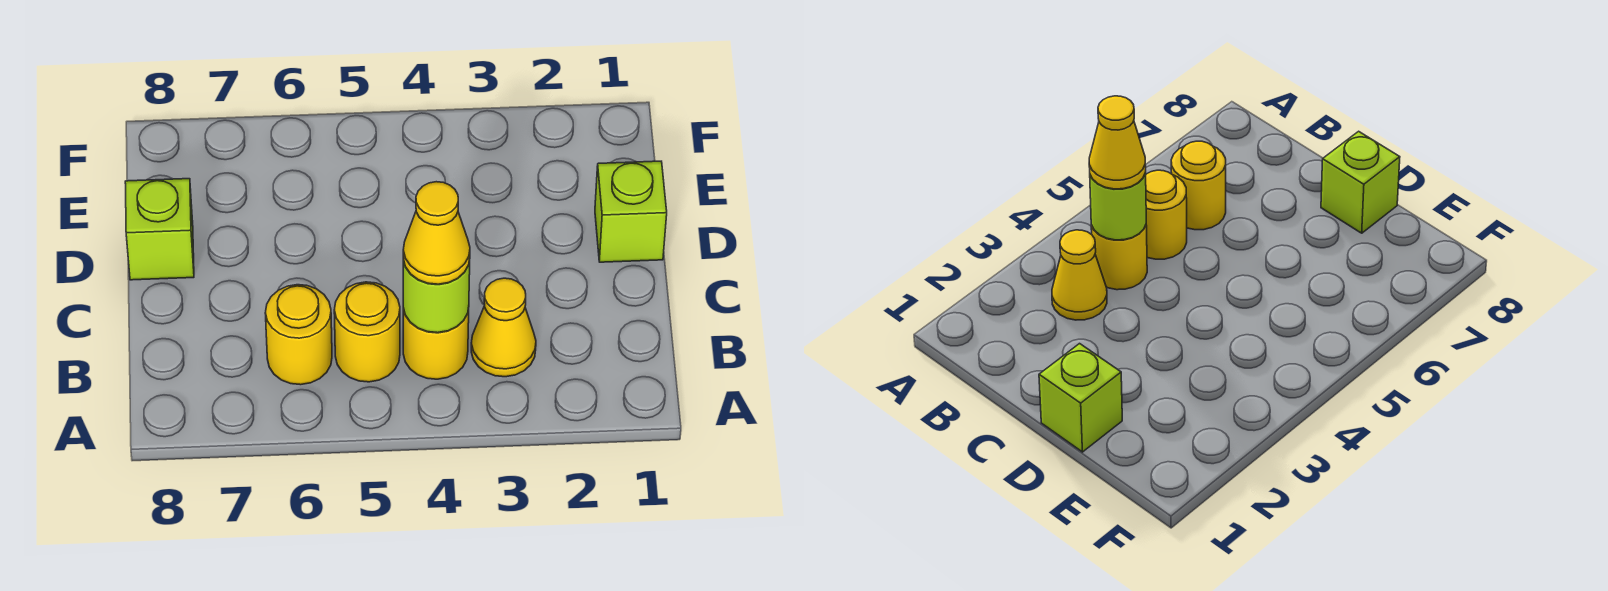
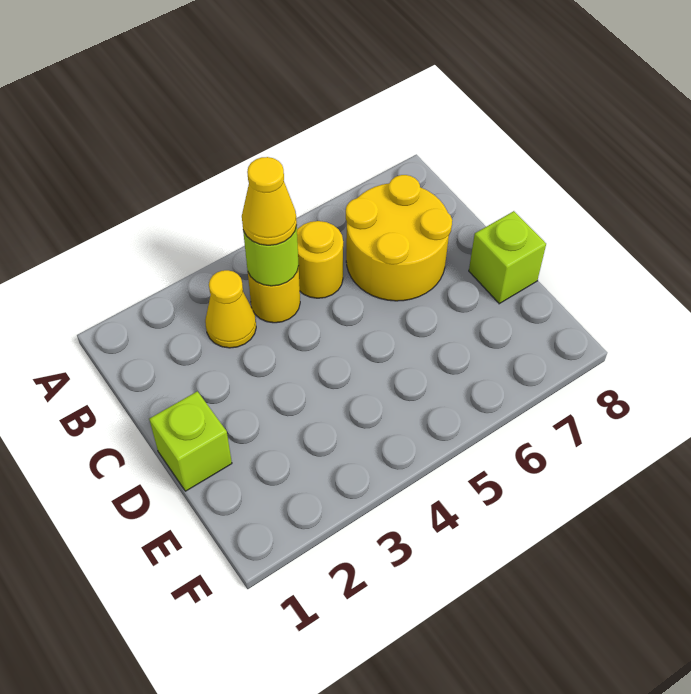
yellow 1x1 round brick [265,285,332,385] -> yellow 2x2 round brick [346,175,452,301]

